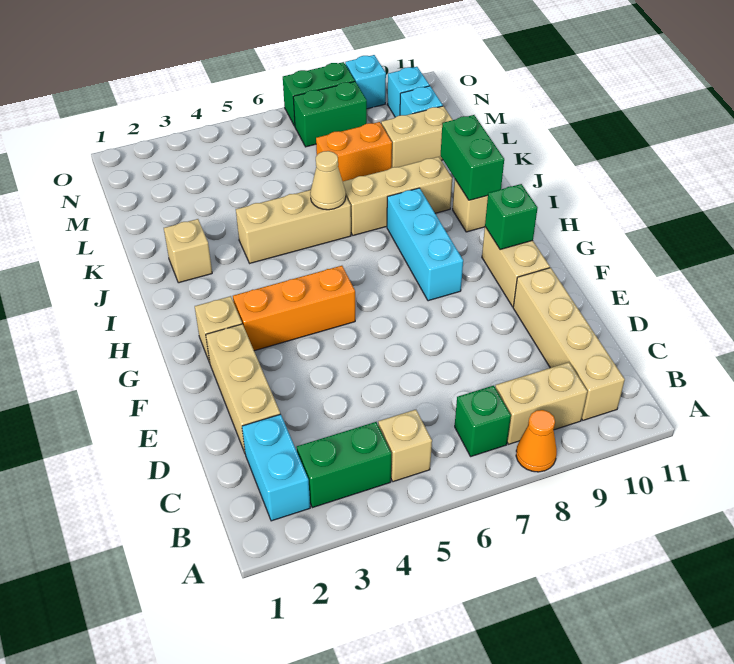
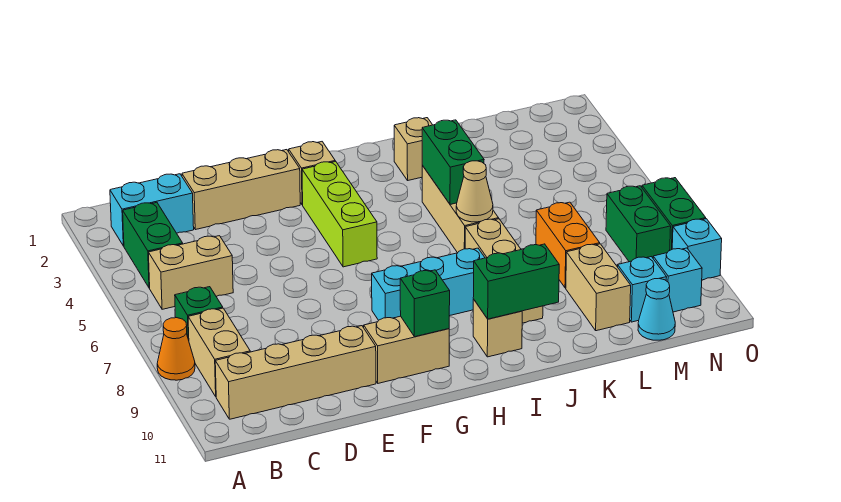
tan 1x1 brick [378,410,432,482] -> tan 1x2 brick [148,236,233,309]
orange 1x3 brick [233,266,355,351] -> lime 1x3 brick [302,161,377,267]
none -> green 1x2 brick [422,120,484,204]
none -> cyan 1x1 cone [638,278,675,340]

